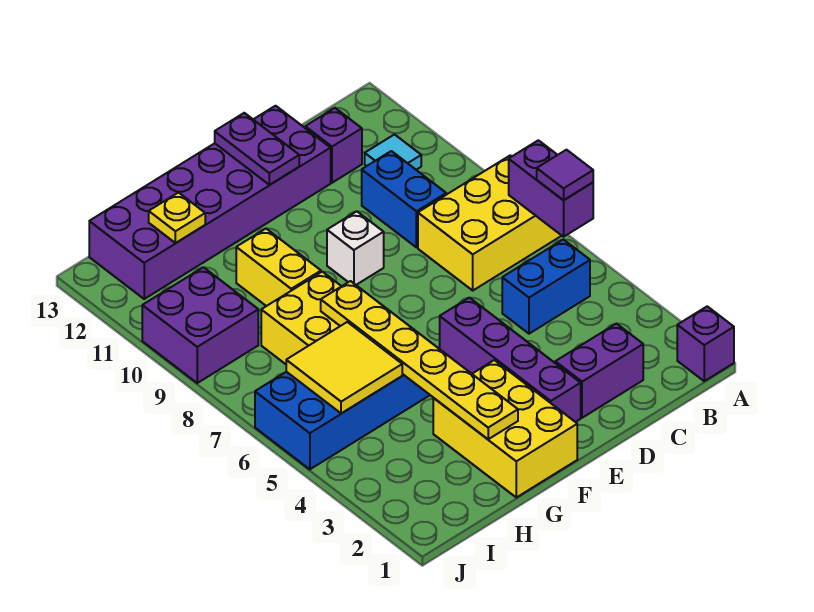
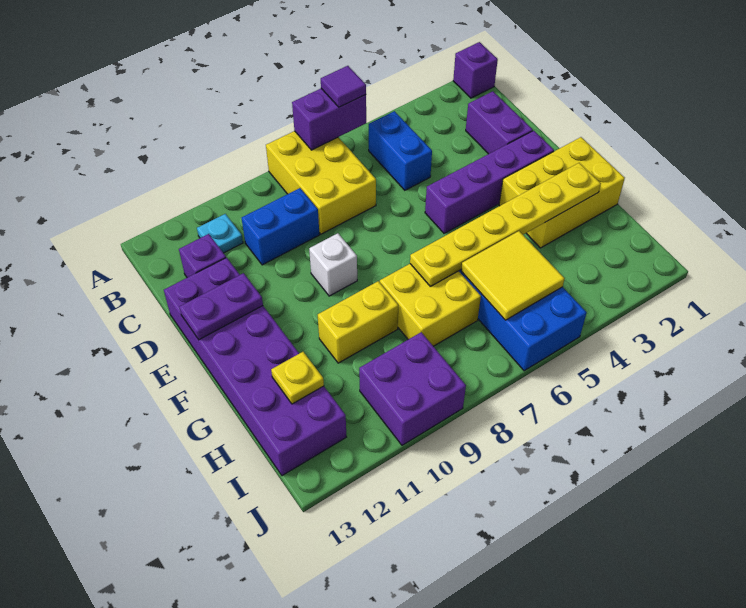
cyan 1x1 tile [365,135,421,170] -> cyan 1x1 plate [197,214,243,253]

